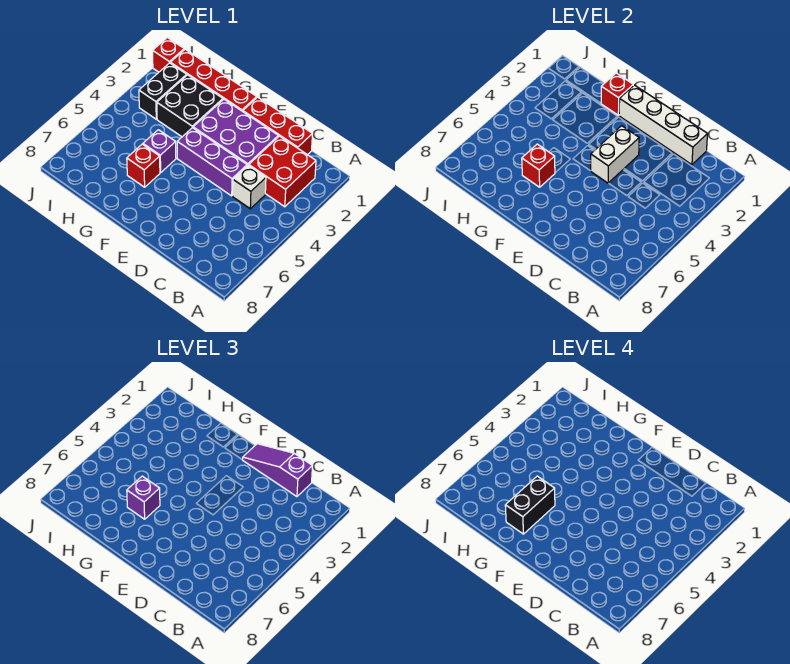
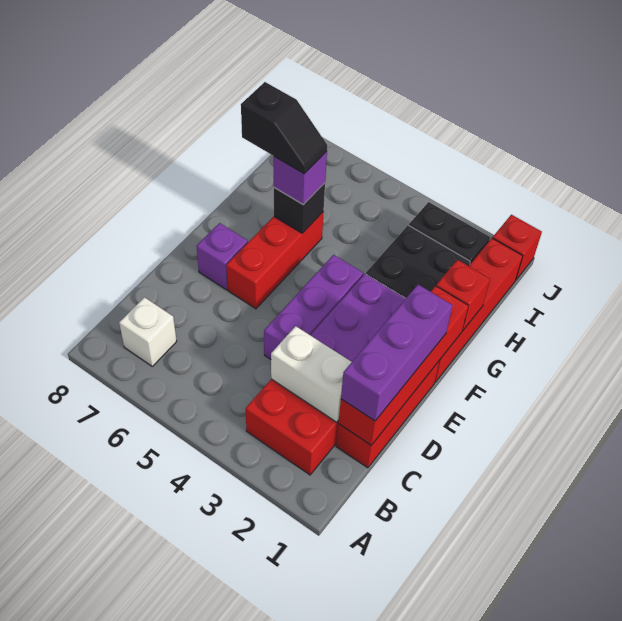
white 1x4 brick [619,85,707,165] -> red 1x4 brick [338,286,468,445]
purple 1x3 slope [243,444,312,497] -> purple 1x3 brick [341,285,453,421]
white 1x1 brick [233,165,266,209] -> white 1x1 brick moved to [119,297,177,366]
white 1x2 brick [591,126,639,183] -> white 1x2 brick moved to [271,326,352,422]
purple 1x1 brick [143,130,176,173] -> purple 1x1 brick moved to [196,223,248,290]
red 1x1 brick [127,144,160,187] -> red 1x3 brick [226,212,324,309]
red 1x1 brick [522,144,555,187] -> black 1x1 brick [274,183,325,233]
black 1x2 brick [505,476,555,534] -> black 1x2 slope [241,82,327,174]

